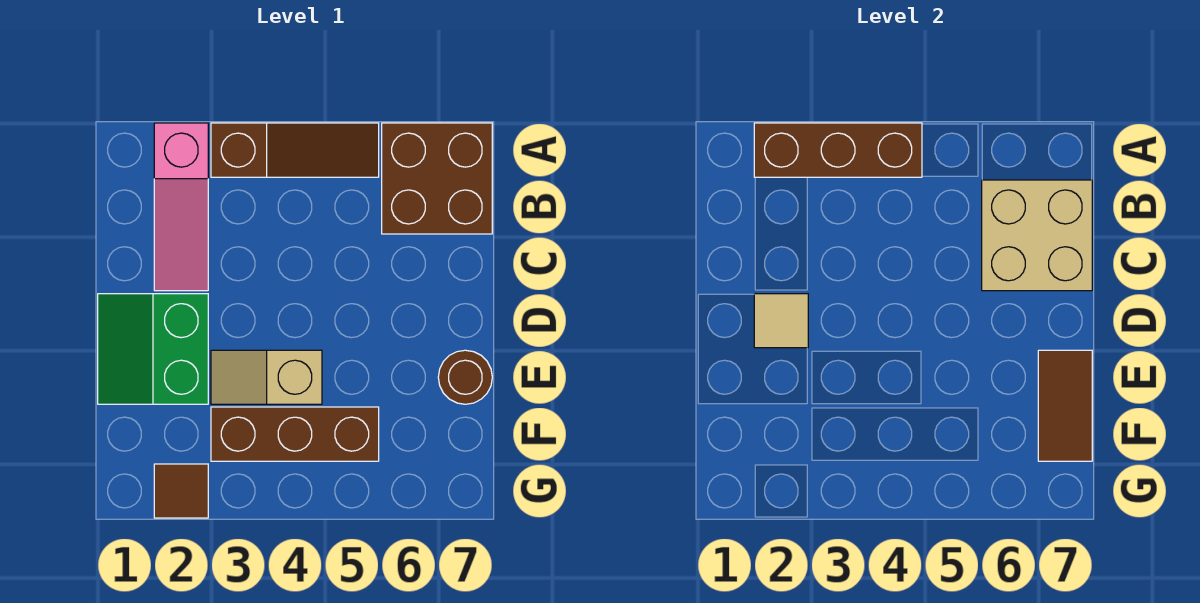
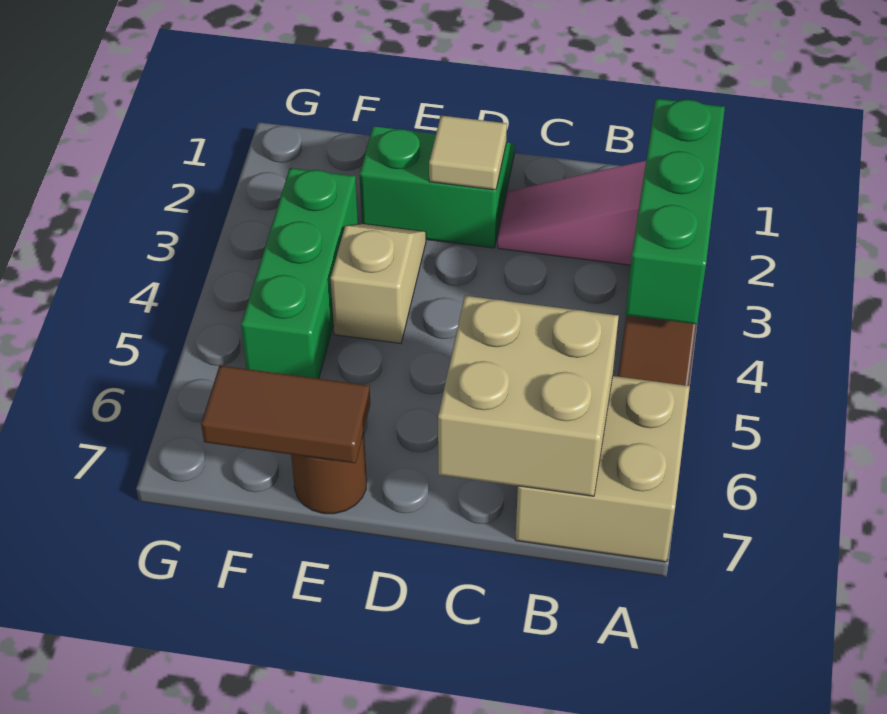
brown 1x3 brick [754,123,922,177] -> green 1x3 brick [626,99,725,324]
brown 2x2 brick [382,123,492,234] -> tan 2x2 brick [515,376,690,562]
brown 1x3 brick [211,407,379,461] -> green 1x3 brick [241,168,358,379]
brown 1x1 tile [154,464,208,518] -> none

